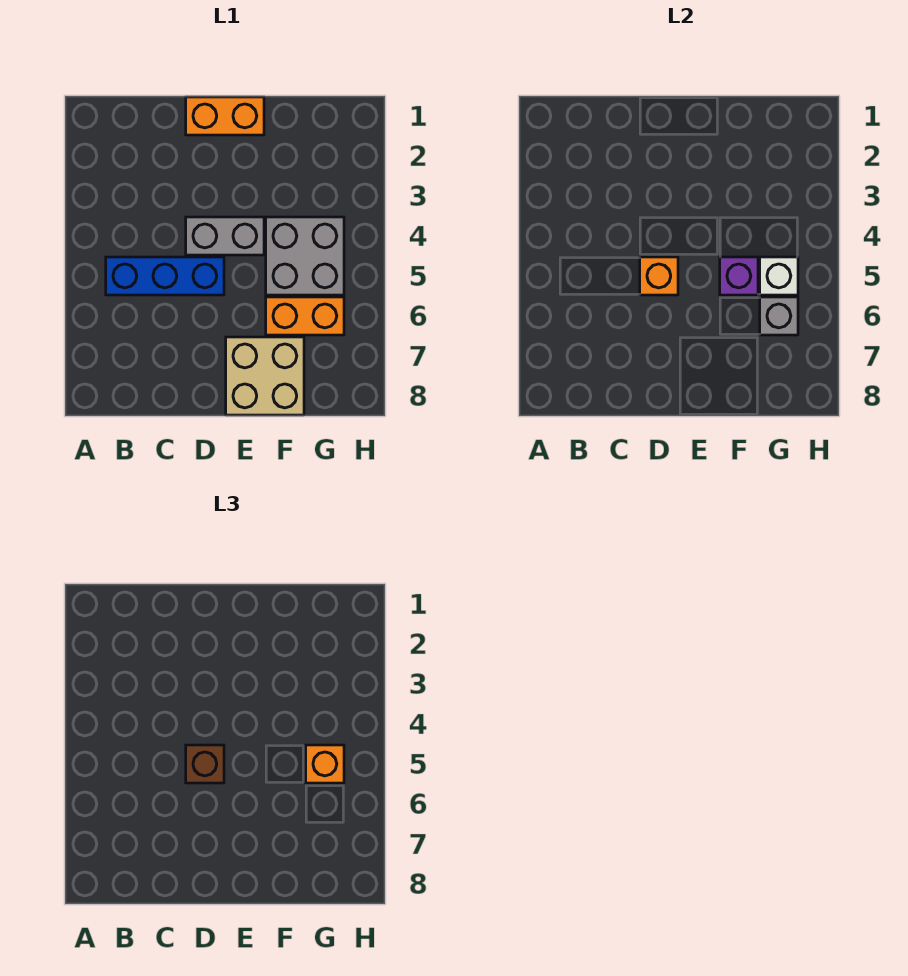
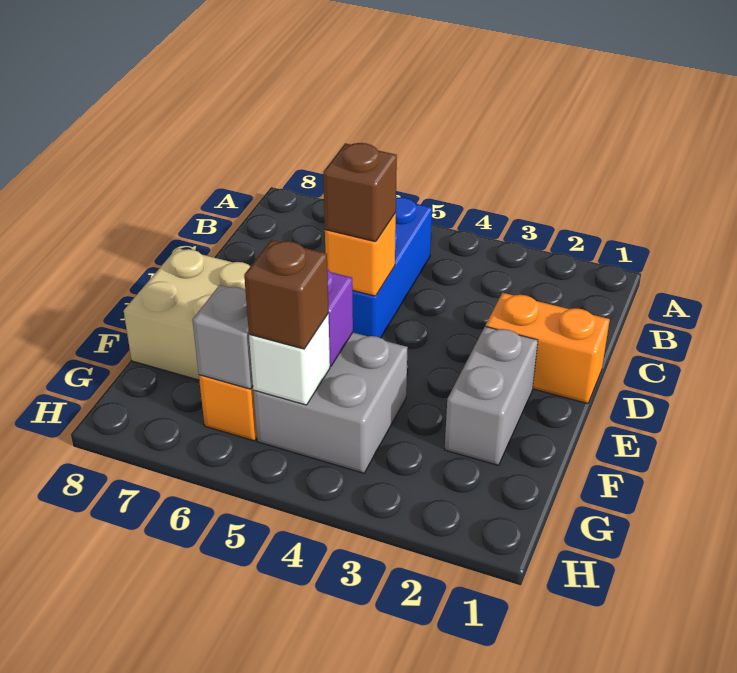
orange 1x2 brick [186,97,264,135] -> orange 1x2 brick turned to [486,293,610,403]
grey 1x2 brick [186,217,264,255] -> grey 1x2 brick moved to [445,326,538,465]
orange 1x1 brick [306,745,344,783] -> brown 1x1 brick [244,240,329,349]

